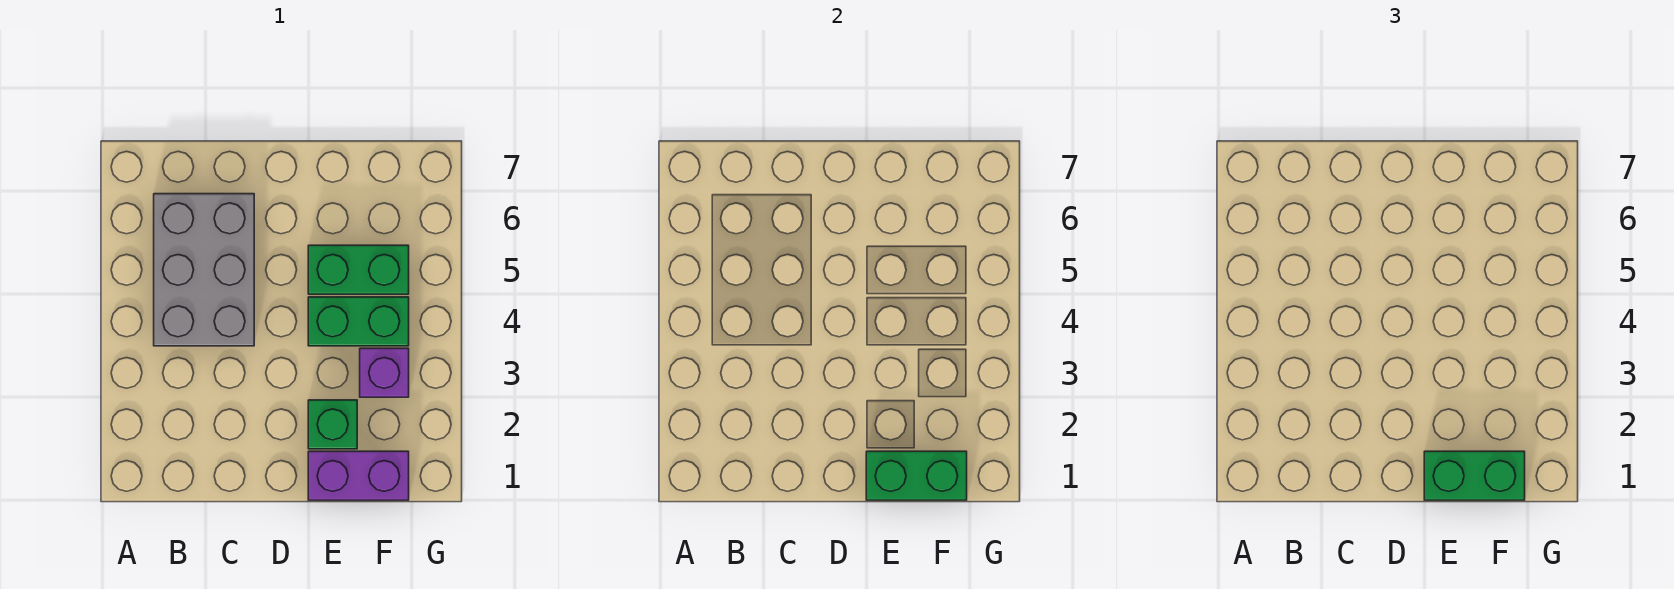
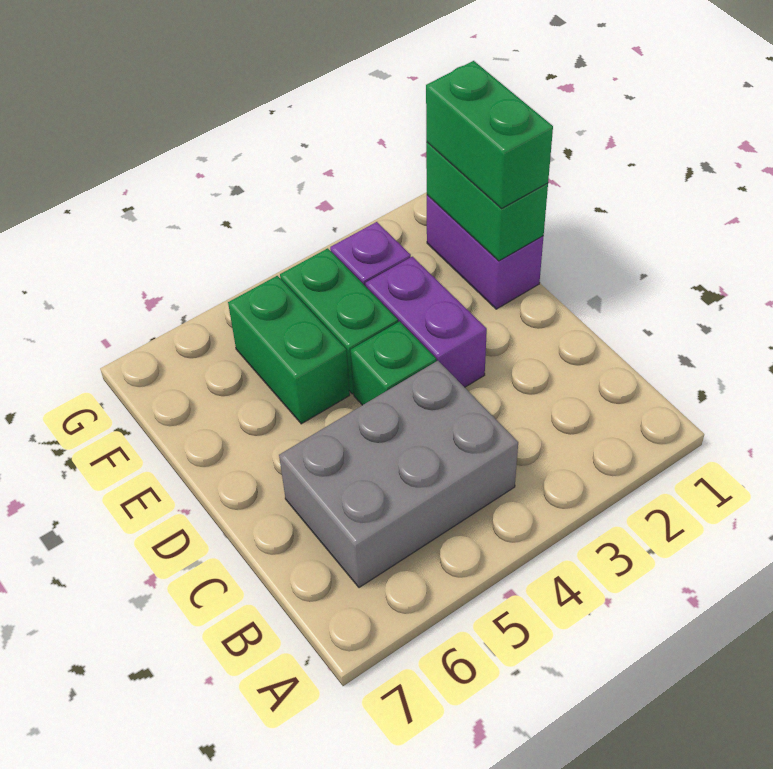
none -> purple 1x2 brick [365,257,487,387]
green 1x1 brick [308,400,357,449] -> green 1x1 brick moved to [351,321,436,405]

